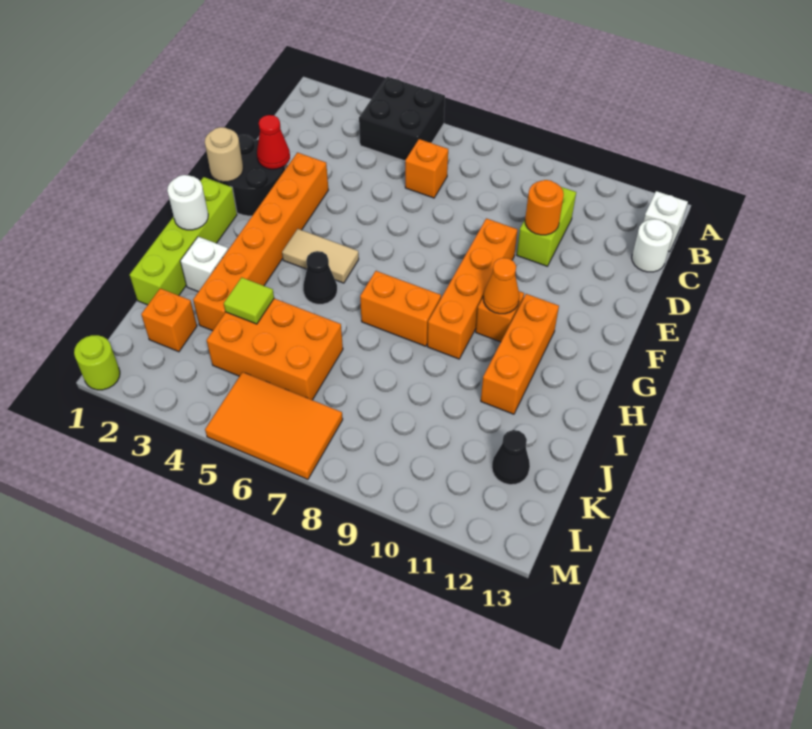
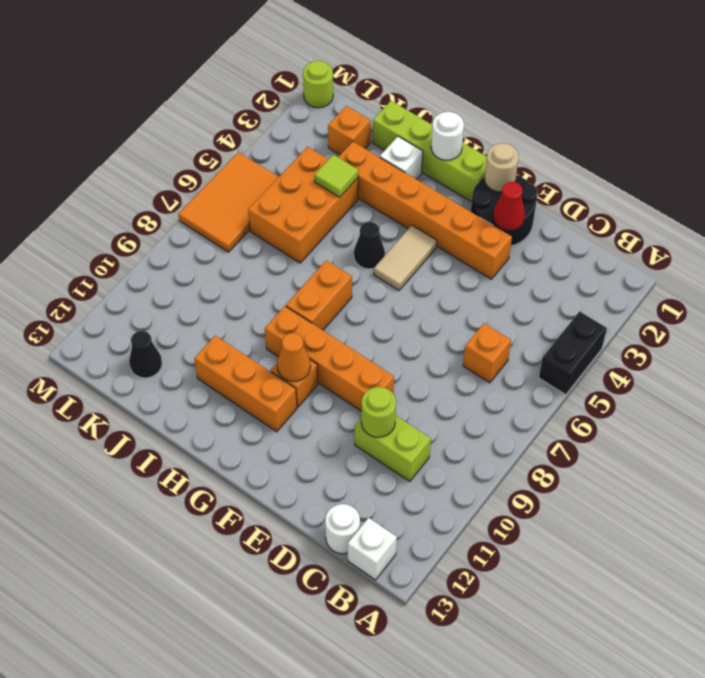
black 2x2 brick [359,77,445,161] -> black 1x2 brick [539,311,607,395]
orange 1x1 round brick [525,180,564,235] -> lime 1x1 round brick [361,387,396,437]

